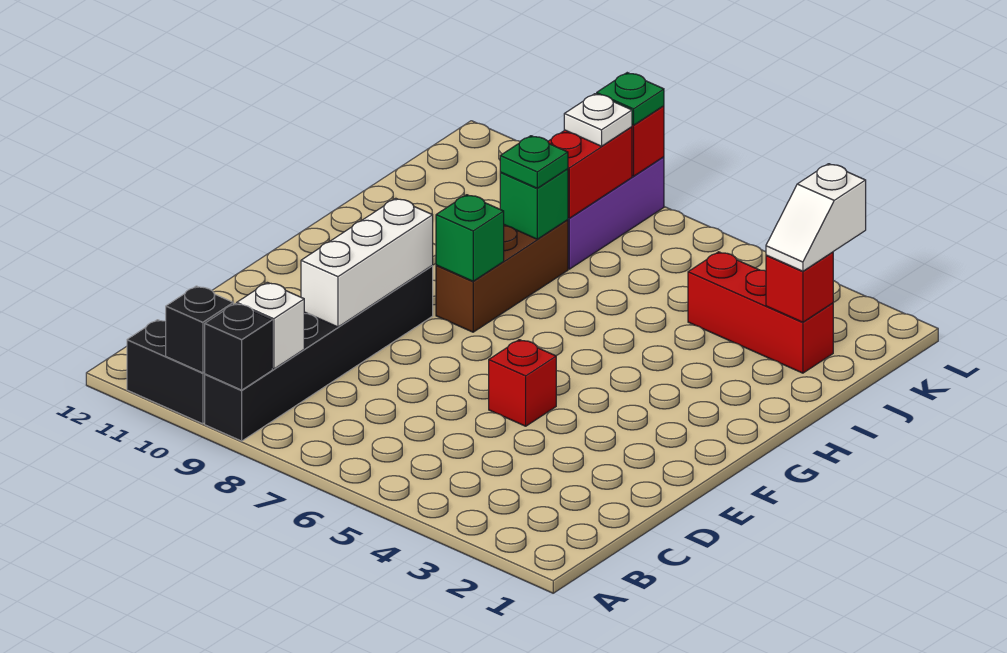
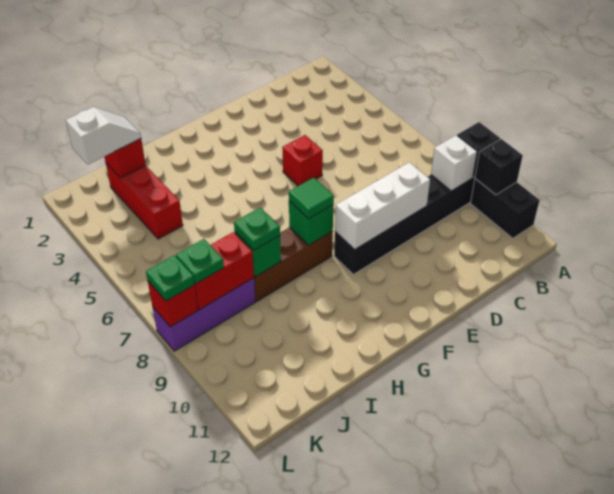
none -> green 1x1 tile [289,178,334,219]
white 1x1 plate [564,94,632,146] -> green 1x1 plate [176,239,224,284]

